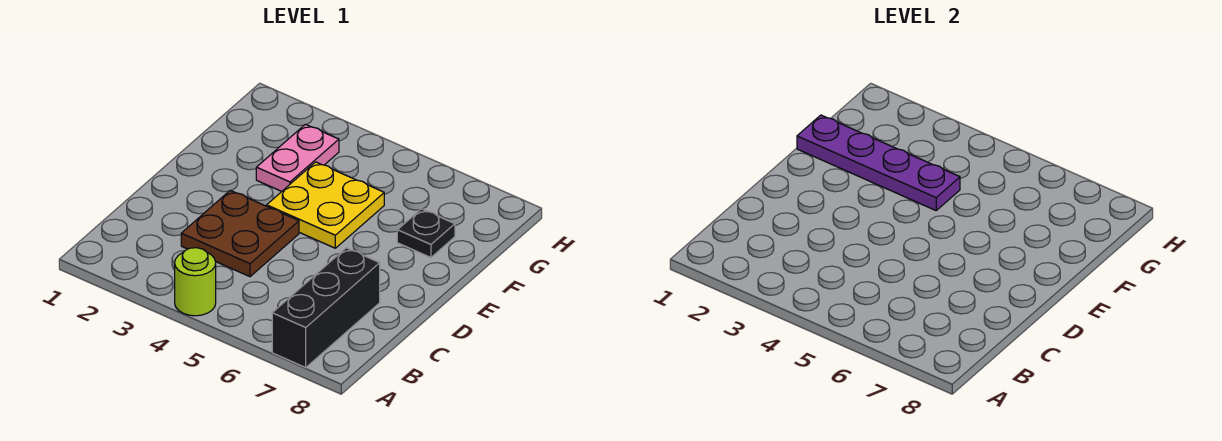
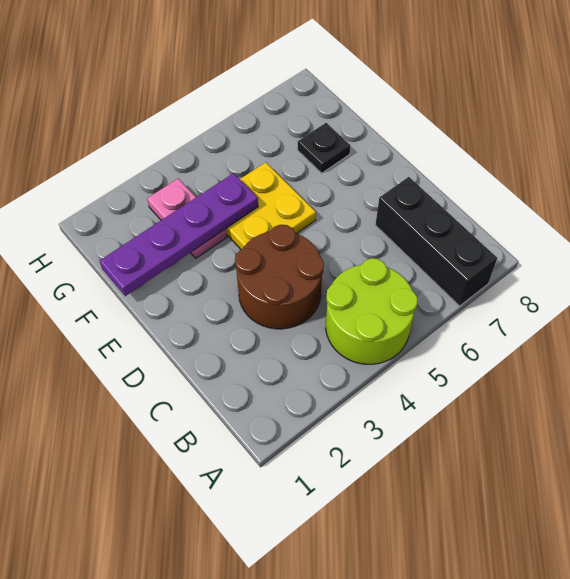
lime 1x1 round brick [175,248,216,316] -> lime 2x2 round brick [326,258,418,364]
brown 2x2 plate [181,190,299,277] -> brown 2x2 round brick [235,225,324,329]

